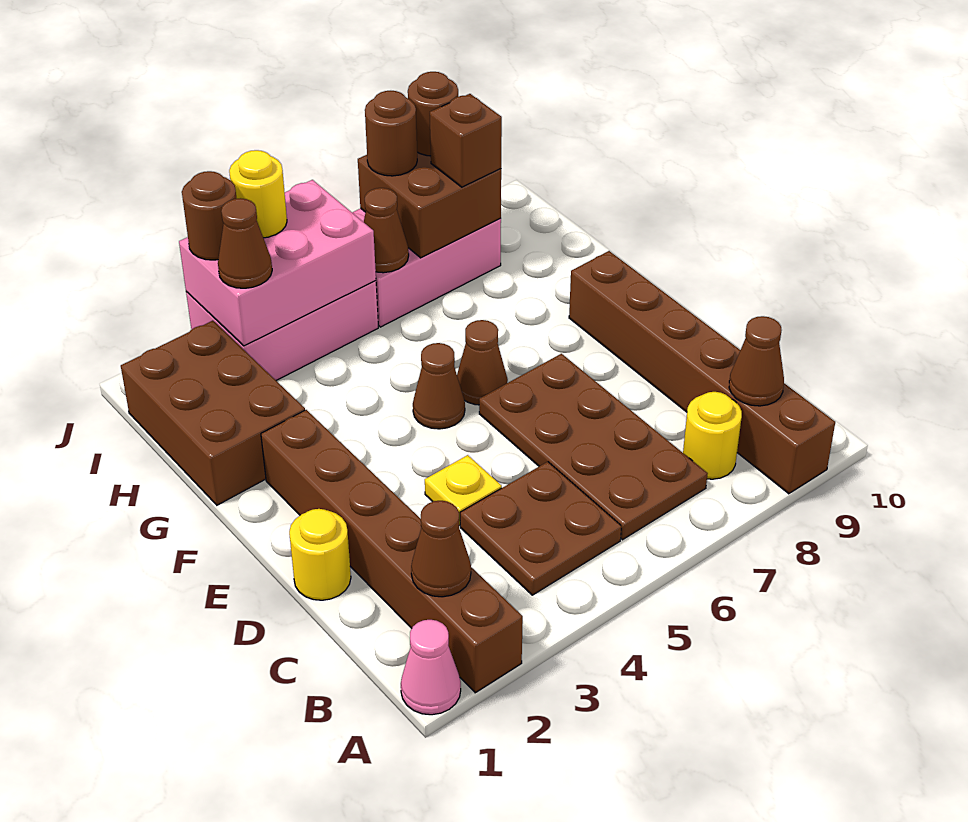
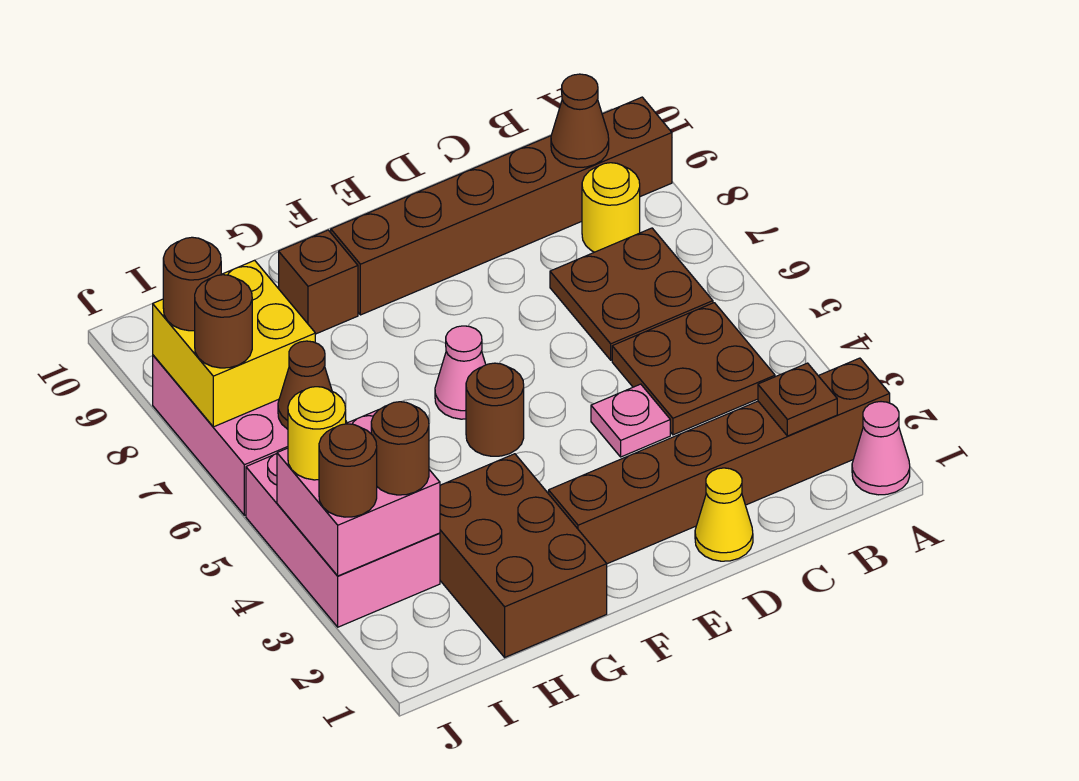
brown 1x1 cone [411,501,471,597] -> brown 1x1 plate [758,363,837,436]
brown 2x4 plate [479,354,708,540] -> brown 2x2 plate [550,228,713,360]
yellow 1x1 round brick [289,509,351,600] -> yellow 1x1 cone [695,468,753,561]
yellow 1x1 plate [425,455,502,525] -> pink 1x1 plate [591,384,670,457]
brown 1x1 cone [413,343,465,429] -> brown 1x1 round brick [466,363,524,456]
brown 1x1 cone [457,320,508,405] -> pink 1x1 cone [435,326,486,419]
brown 2x3 brick [121,321,305,505] -> brown 2x3 brick turned to [440,454,607,657]
pink 2x3 brick [179,180,376,346] -> pink 2x2 brick [277,410,440,576]
brown 1x1 cone [218,198,272,288] -> brown 1x1 round brick [371,402,429,495]
brown 2x2 brick [358,152,501,258] -> yellow 2x2 brick [153,260,315,427]
brown 1x1 brick [430,94,502,187] -> brown 1x1 brick moved to [279,230,358,334]

